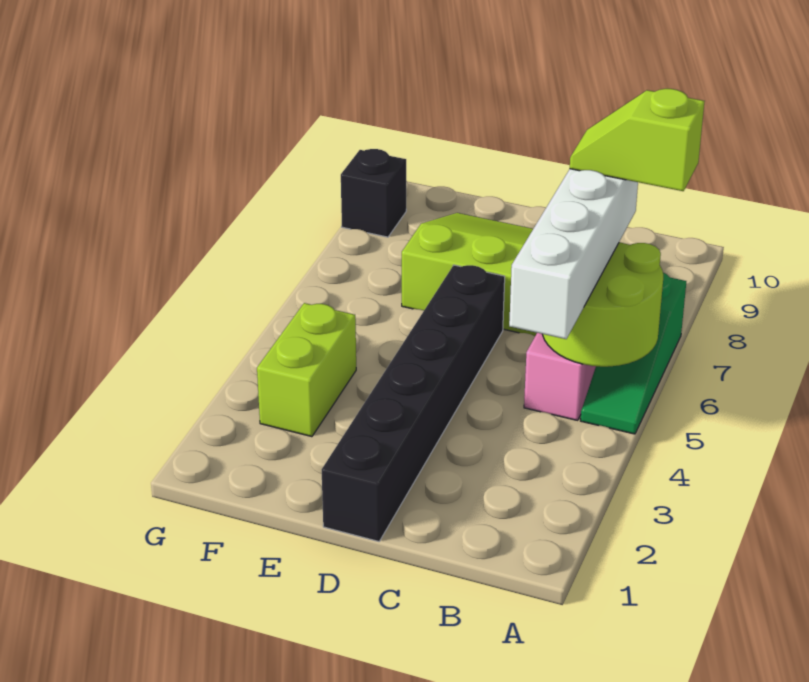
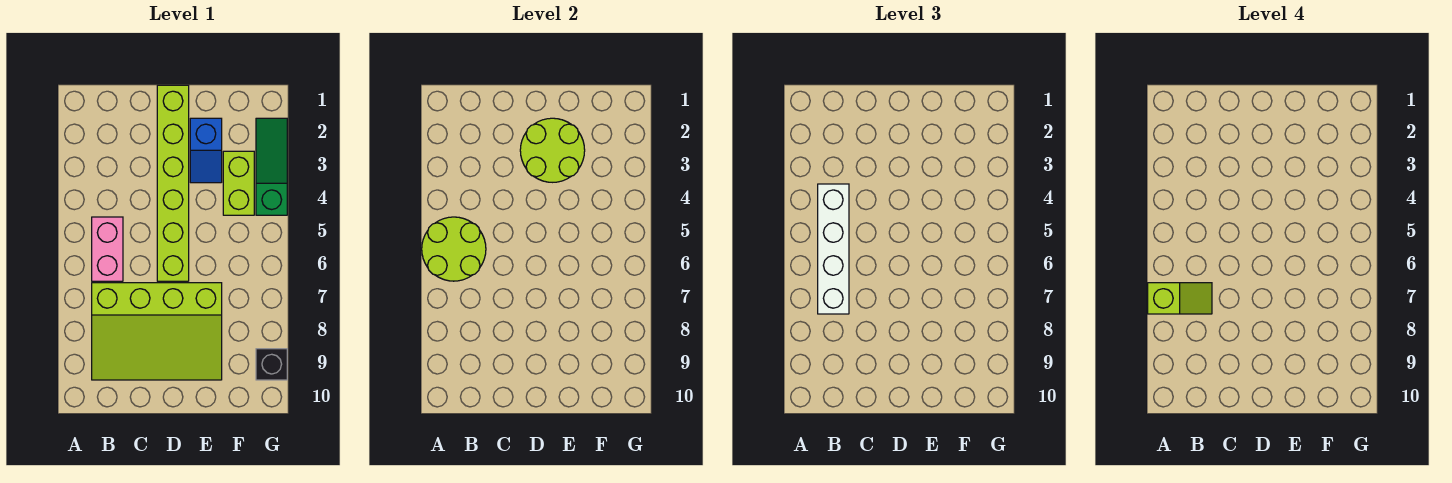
green 1x3 slope [581,273,686,434] -> green 1x3 slope moved to [256,118,287,215]
black 1x6 brick [322,265,505,541] -> lime 1x6 brick [157,85,189,281]
none -> lime 2x2 round brick [520,118,585,182]
none -> blue 1x2 slope [190,118,222,183]

